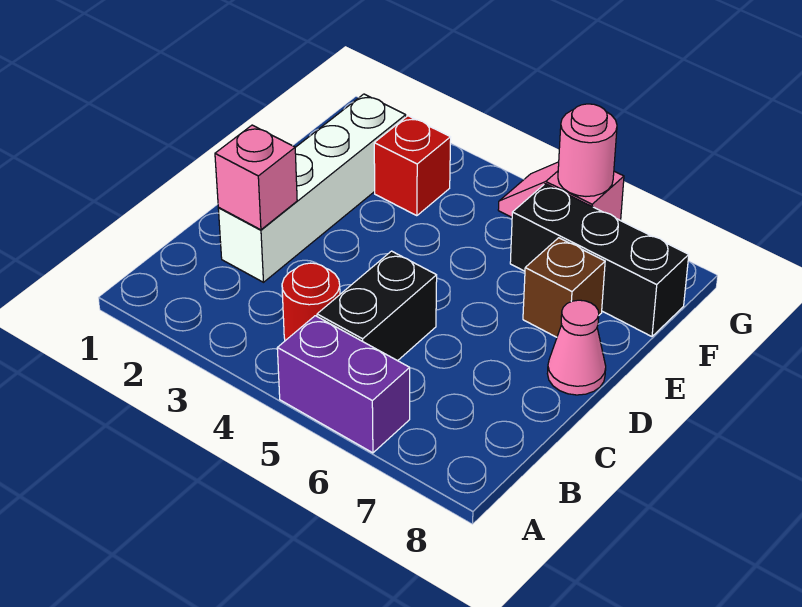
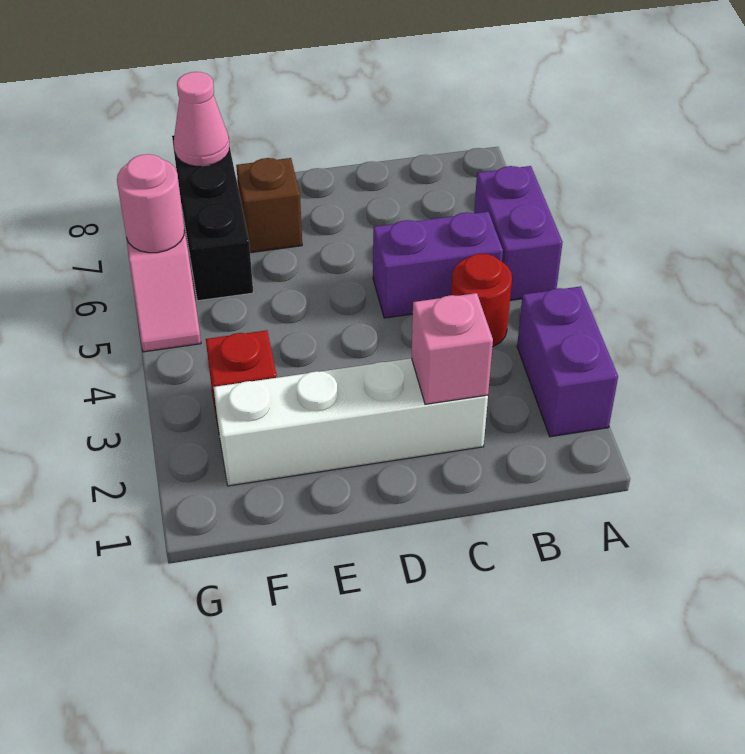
none -> purple 1x2 brick [517,286,618,437]
black 1x2 brick [317,251,437,361] -> purple 1x2 brick [373,212,503,318]
pink 1x1 cone [547,300,606,395] -> pink 1x1 cone moved to [174,72,229,166]

